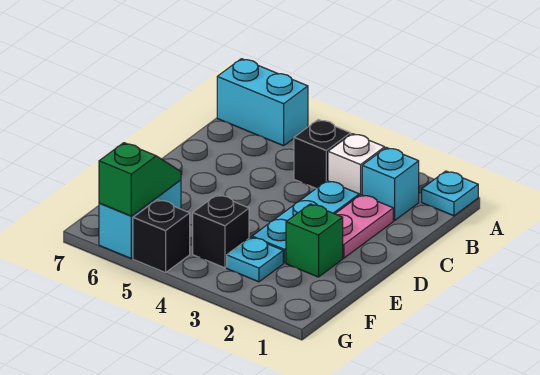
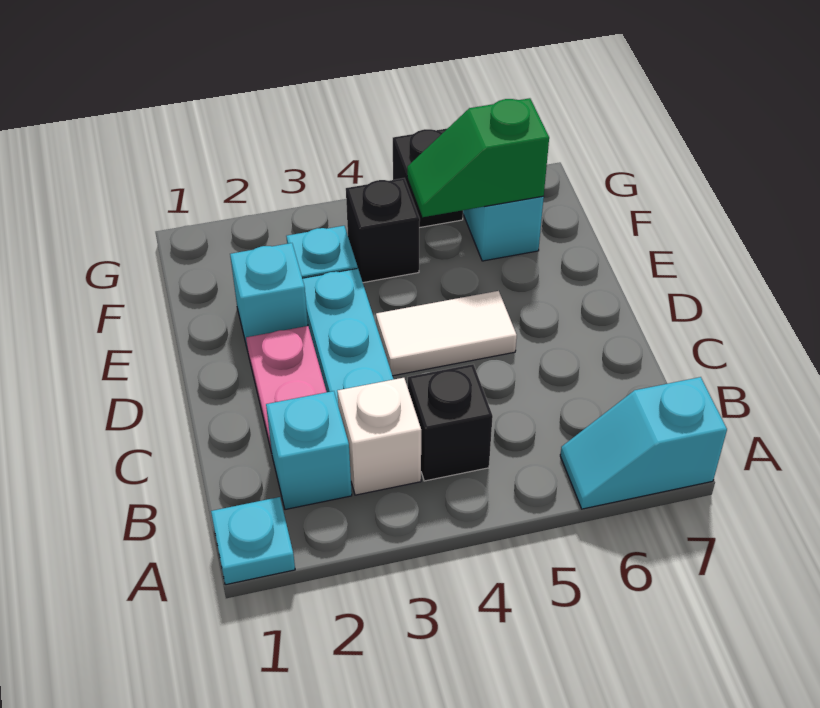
cyan 1x2 brick [217,59,308,146] -> cyan 1x2 slope [560,377,727,509]
none -> white 1x2 tile [376,291,517,376]
green 1x1 brick [286,204,343,277] -> cyan 1x1 brick [230,243,308,350]
green 1x2 slope [99,143,181,216] -> green 1x2 slope turned to [407,98,549,217]

